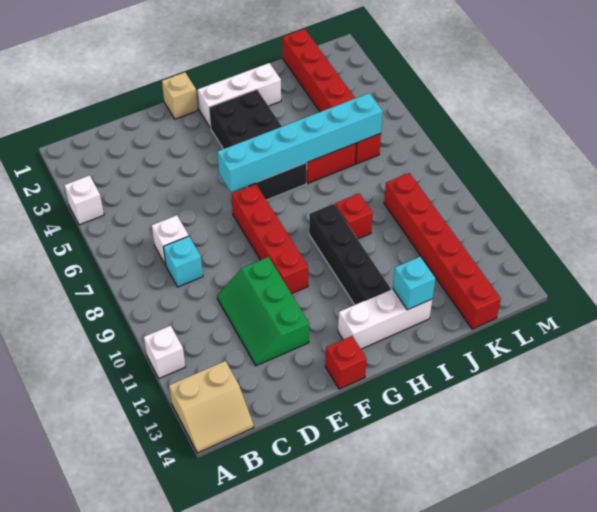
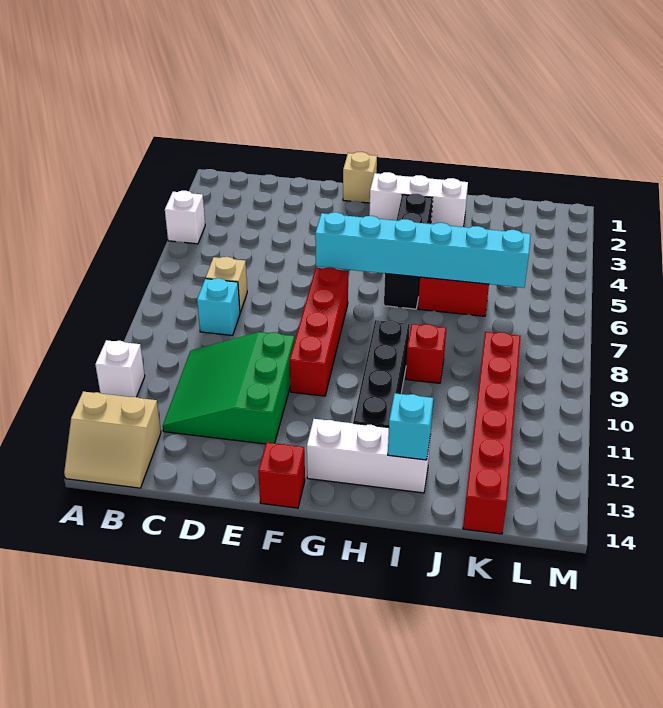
white 1x1 brick [152,215,189,265] -> tan 1x1 brick [206,257,247,312]
green 2x3 slope [217,257,309,366] -> green 3x3 slope [163,332,295,444]
black 2x4 brick [209,90,307,200] -> black 1x4 brick [384,194,433,309]
red 1x6 brick [283,29,381,164] -> none

